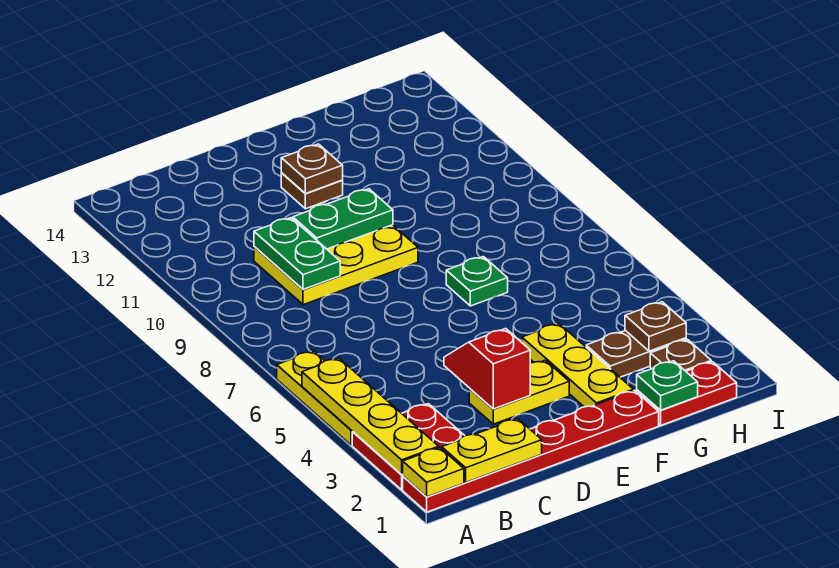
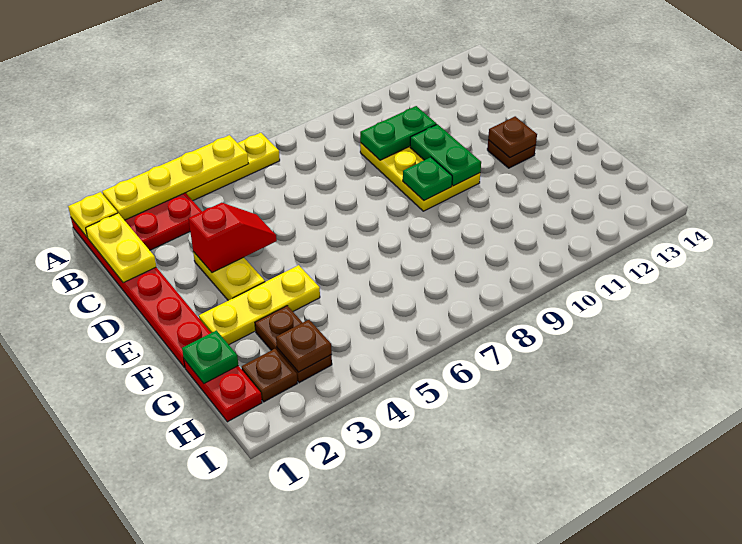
green 1x1 plate [446,257,508,306] -> green 1x1 plate moved to [403,157,452,201]

